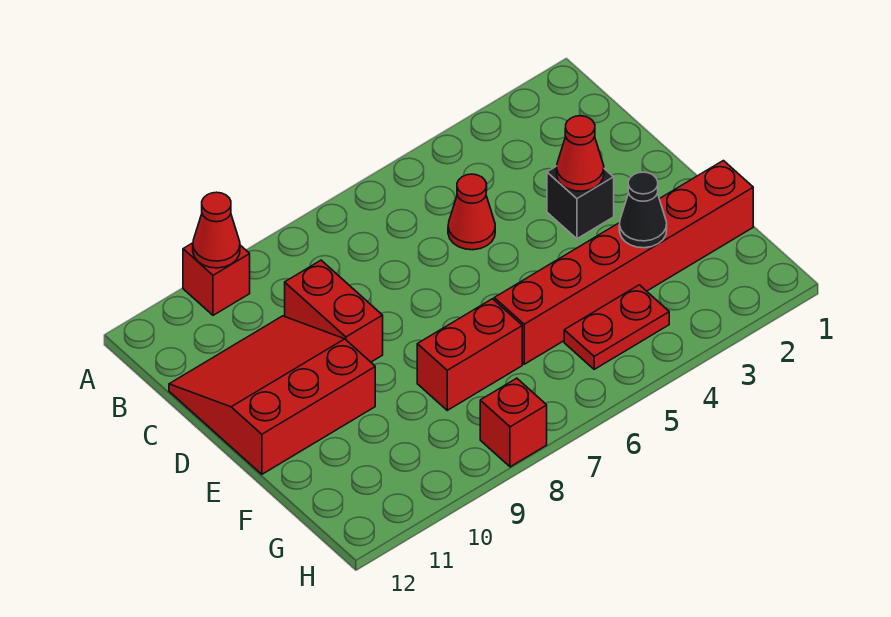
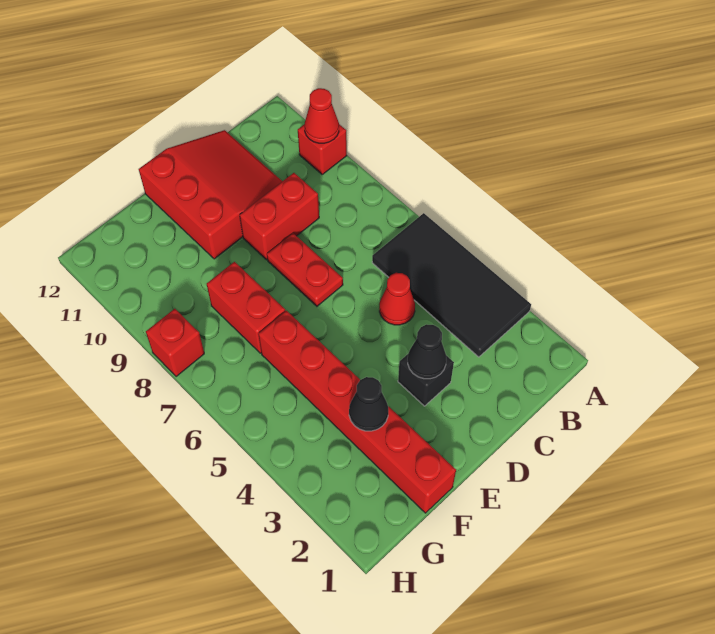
none -> black 2x4 tile [372,213,531,357]
red 1x1 cone [557,116,604,191] -> black 1x1 cone [408,324,446,379]
red 1x2 plate [564,285,669,369] -> red 1x2 plate moved to [267,233,343,306]

